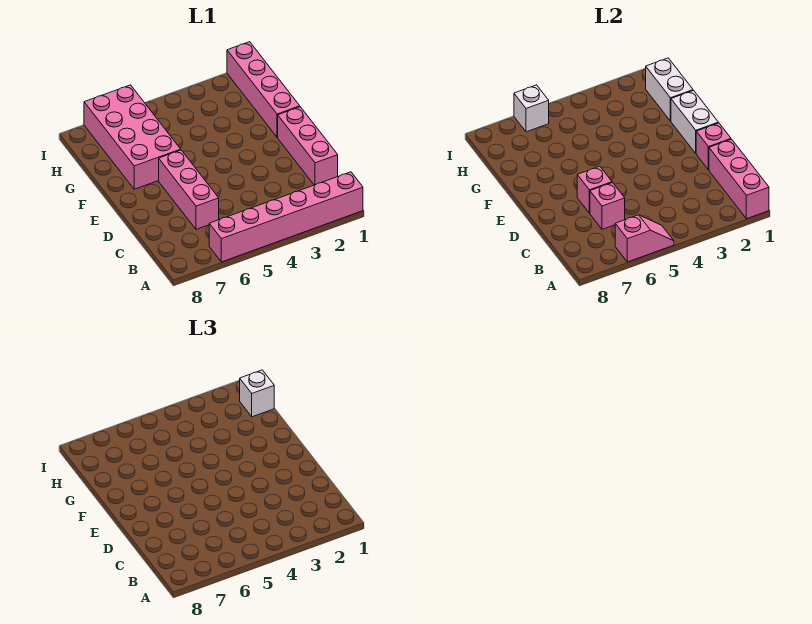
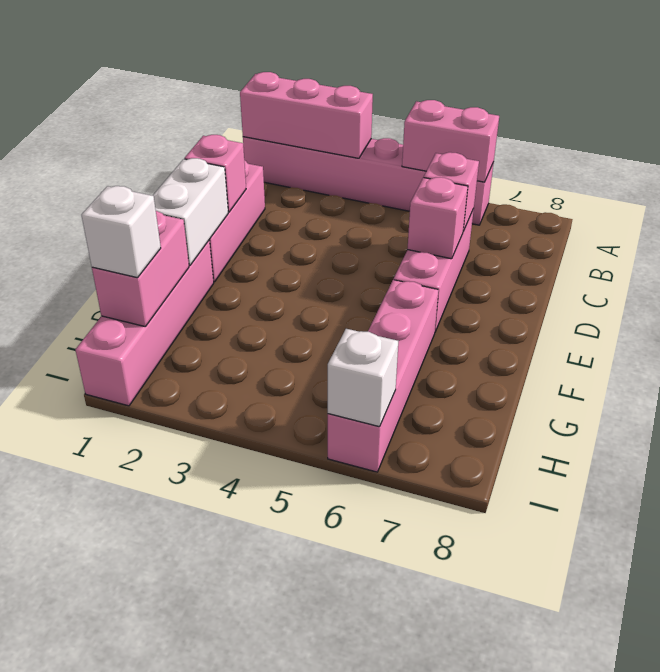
pink 1x3 brick [709,139,769,219] -> pink 1x3 brick turned to [240,72,373,158]
pink 1x2 slope [615,215,674,262] -> pink 1x2 brick [402,100,499,182]
pink 2x4 brick [84,85,181,189] -> pink 1x4 brick [328,280,439,472]
white 1x2 brick [646,58,693,121] -> pink 1x2 brick [92,211,189,326]

